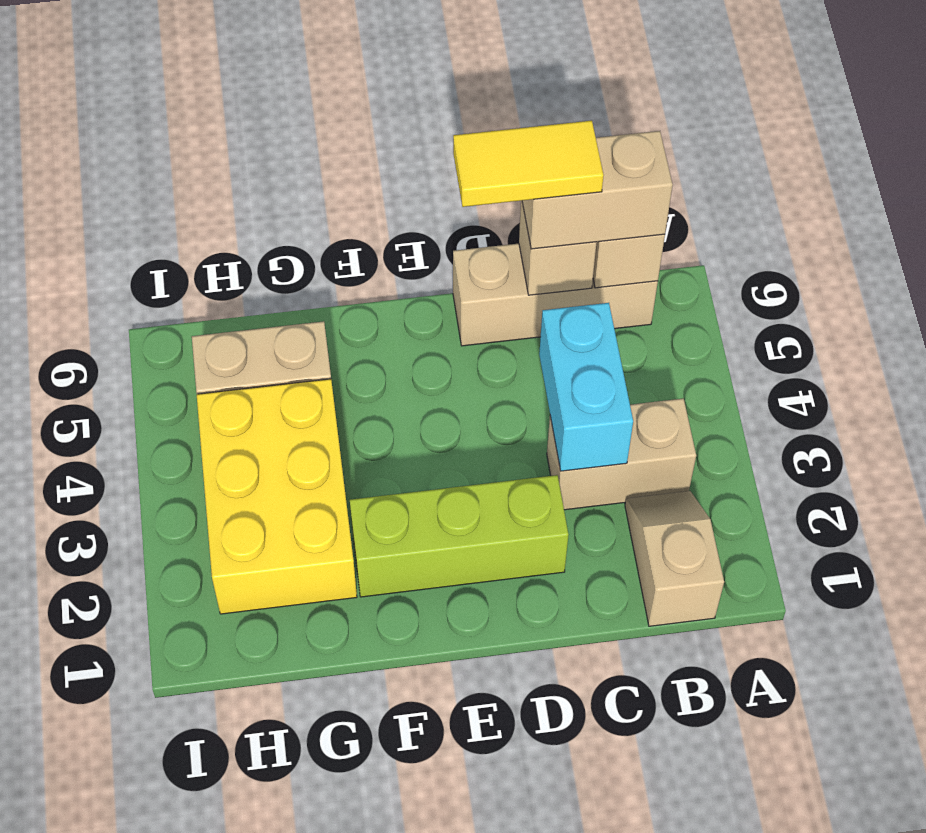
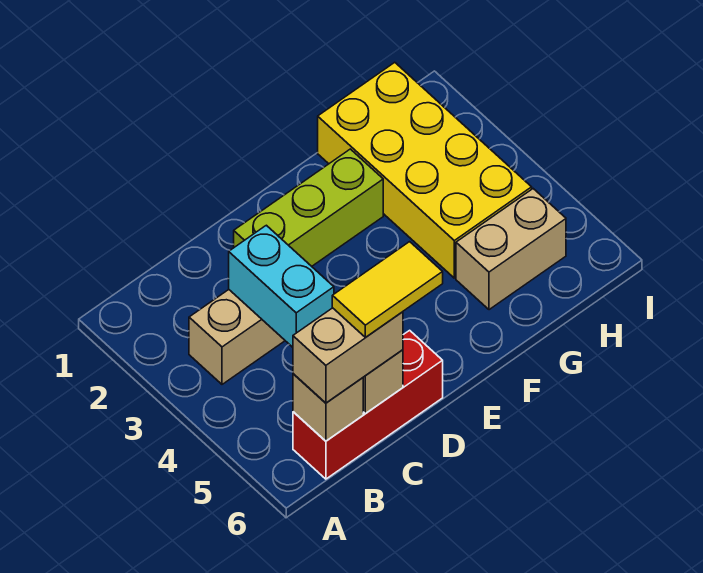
tan 1x2 slope [625,491,724,626] -> none
tan 1x3 brick [453,244,658,346] -> red 1x3 brick [293,330,443,479]
yellow 2x3 brick [197,379,357,614] -> yellow 2x4 brick [318,62,532,278]

